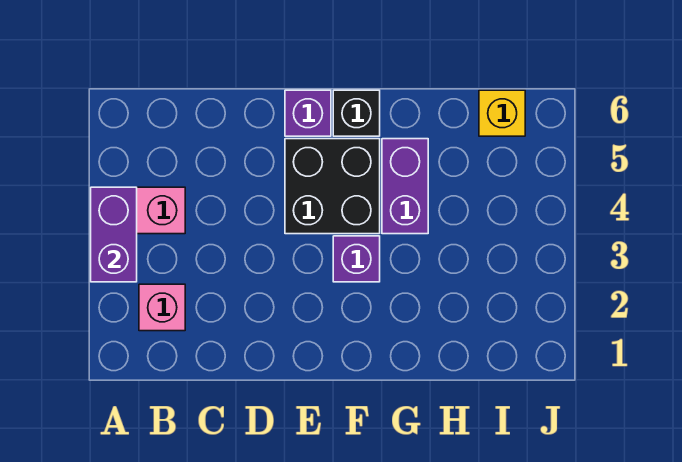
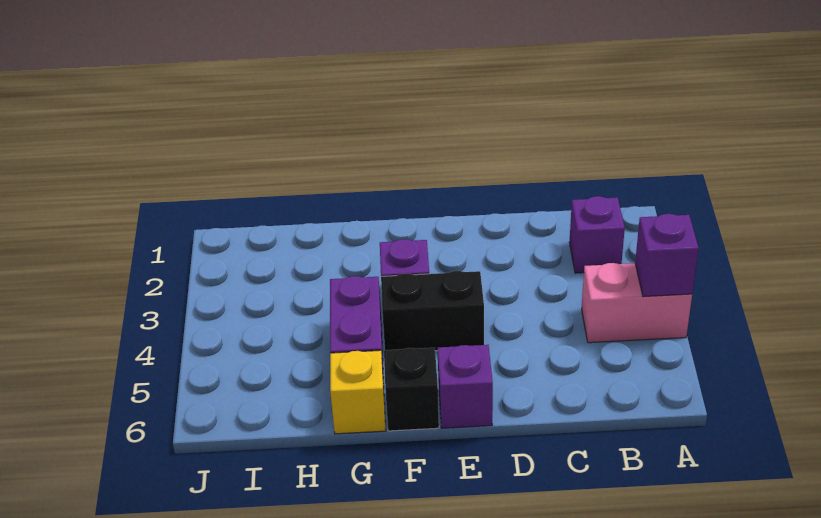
purple 1x2 brick [91,187,137,282] -> purple 1x1 brick [635,214,699,297]
pink 1x1 brick [139,284,185,331] -> purple 1x1 brick [569,196,625,273]
black 2x2 brick [285,139,380,234] -> black 1x2 brick [381,271,484,351]
yellow 1x1 brick [479,90,525,136] -> yellow 1x1 brick moved to [330,350,386,434]

